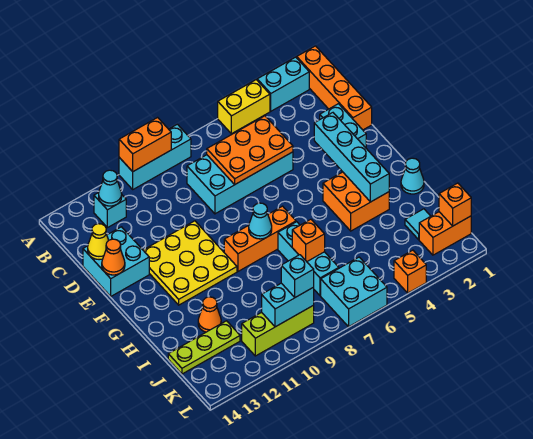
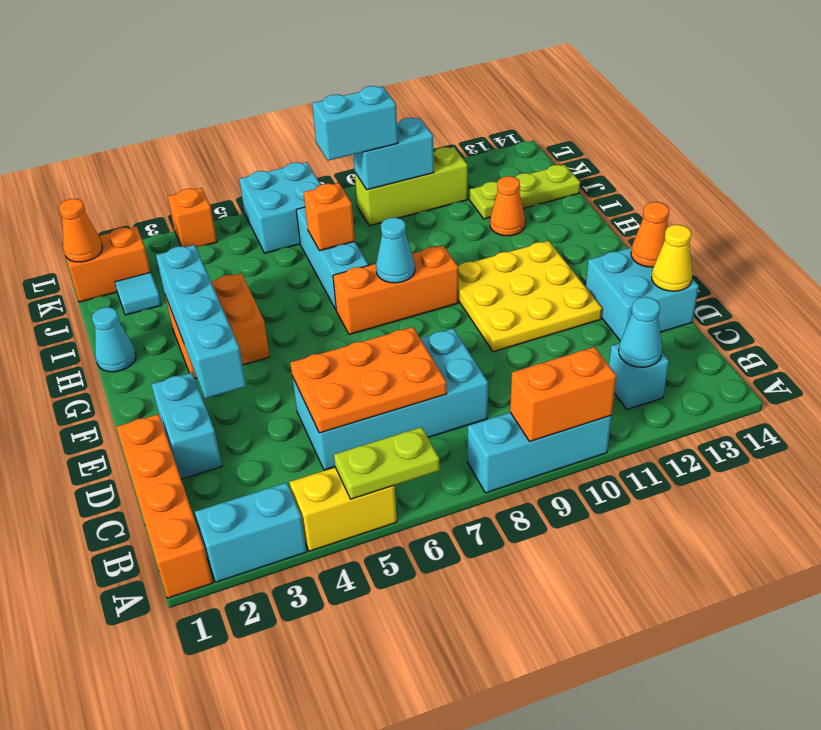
none -> lime 1x2 plate [334,427,440,499]
orange 1x1 brick [439,183,471,226] -> orange 1x1 cone [59,199,102,262]
cyan 1x1 brick [281,255,314,297] -> cyan 1x2 brick [312,86,398,161]

